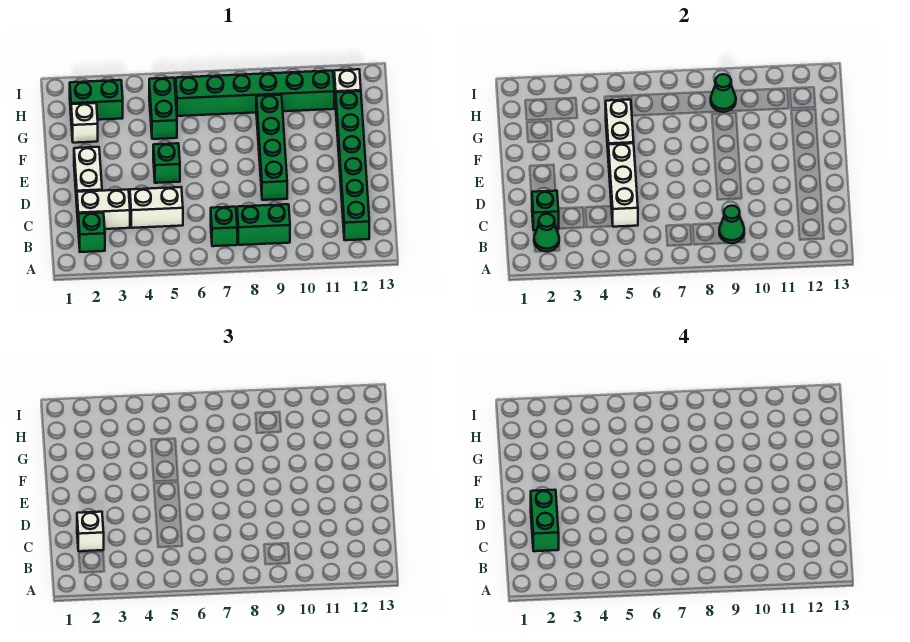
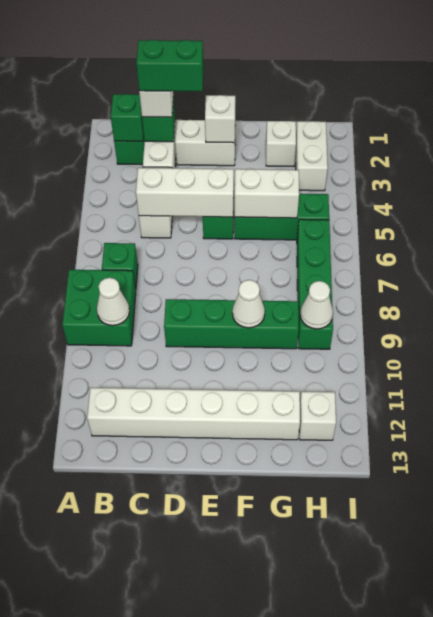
green 1x1 cone [534,214,559,252] -> green 1x1 brick [111,94,144,141]
green 1x2 brick [237,204,290,245] -> green 2x2 brick [62,270,136,346]
green 1x1 cone [719,206,744,243] -> white 1x1 cone [97,278,129,326]
green 1x6 brick [336,91,369,240] -> white 1x6 brick [87,388,300,440]
none -> white 1x1 brick [205,95,235,143]
none -> white 1x1 cone [232,280,265,328]
green 1x2 brick [149,78,177,139] -> green 1x3 brick [235,194,329,240]
green 1x2 brick [70,80,123,120] -> white 1x2 brick [296,121,328,191]
green 1x6 brick [176,71,334,116] -> green 1x4 brick [297,219,333,349]
green 1x1 cone [711,74,736,112] -> white 1x1 cone [300,281,333,329]

